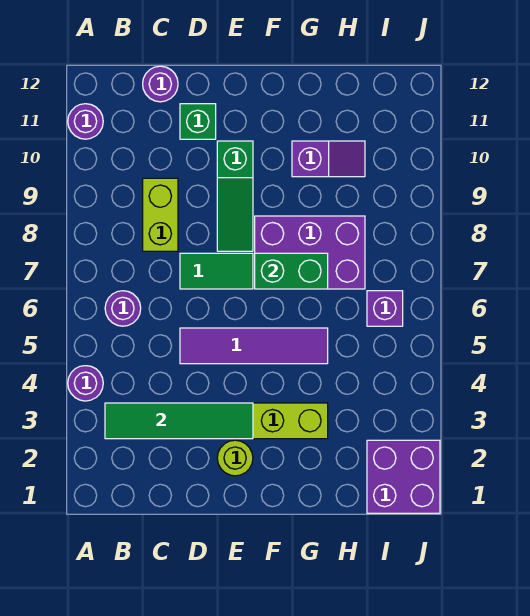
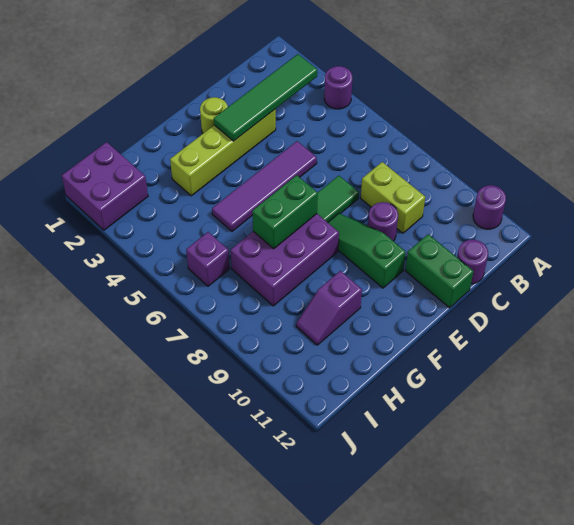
purple 1x1 round brick [105,291,141,326] -> purple 1x1 round brick moved to [368,202,398,241]
green 1x1 brick [180,104,216,139] -> green 1x2 brick [405,234,473,308]

